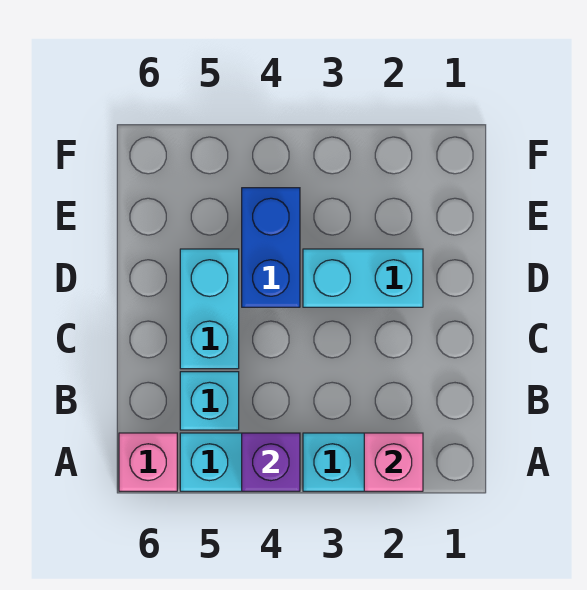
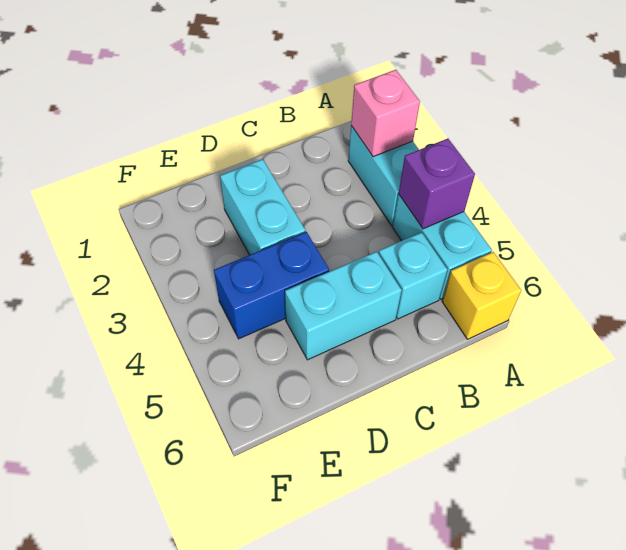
pink 1x1 brick [119,433,177,491] -> yellow 1x1 brick [442,252,521,339]

